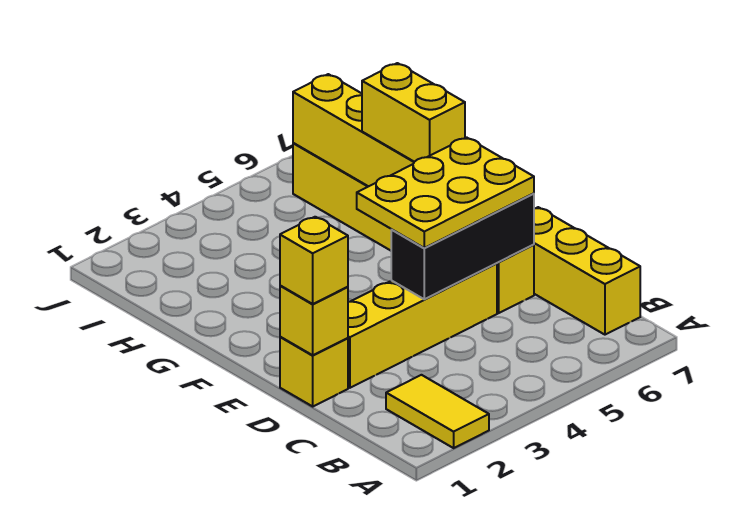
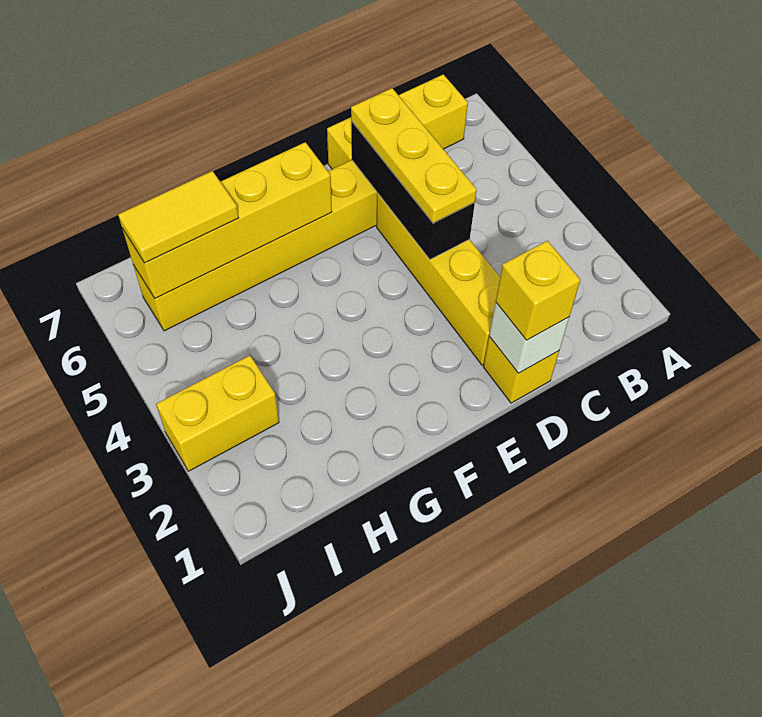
yellow 1x2 tile [386,375,489,448] -> yellow 1x2 tile moved to [118,171,239,263]
yellow 1x1 brick [280,286,348,355] -> white 1x1 brick [489,302,569,373]
yellow 2x3 plate [357,137,534,248] -> yellow 1x3 plate [351,88,477,223]
yellow 1x2 brick [362,63,465,162] -> yellow 1x2 brick moved to [156,356,279,471]

